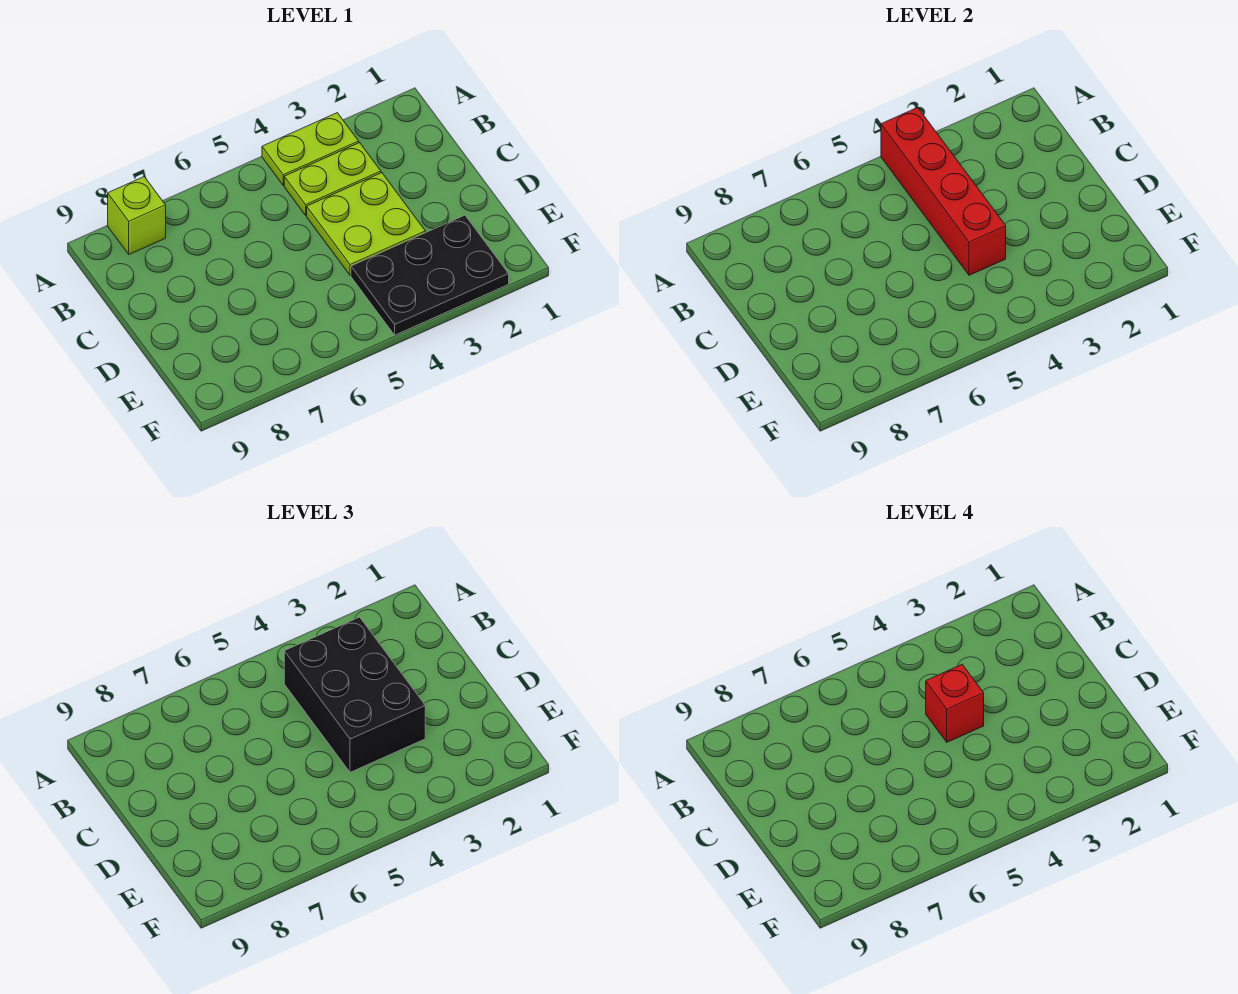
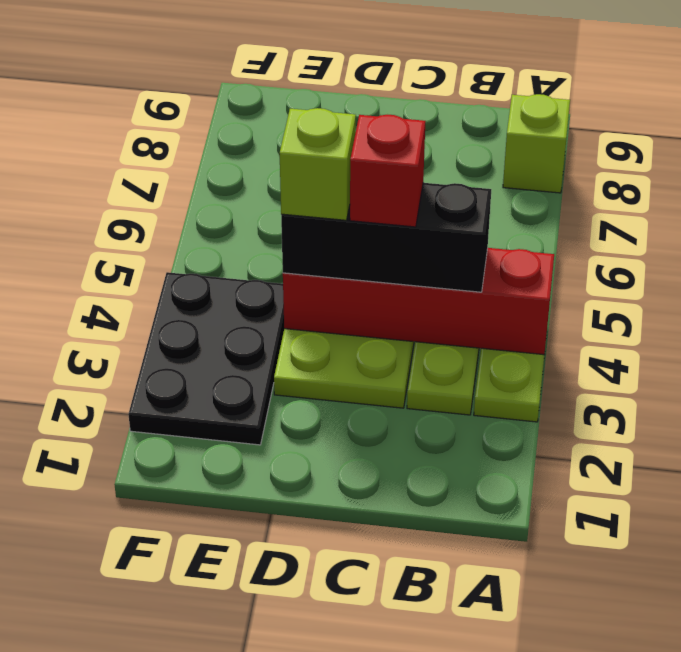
black 2x3 brick [284,617,425,772] -> black 1x3 brick [281,183,491,292]
none -> lime 1x1 brick [280,108,356,220]

